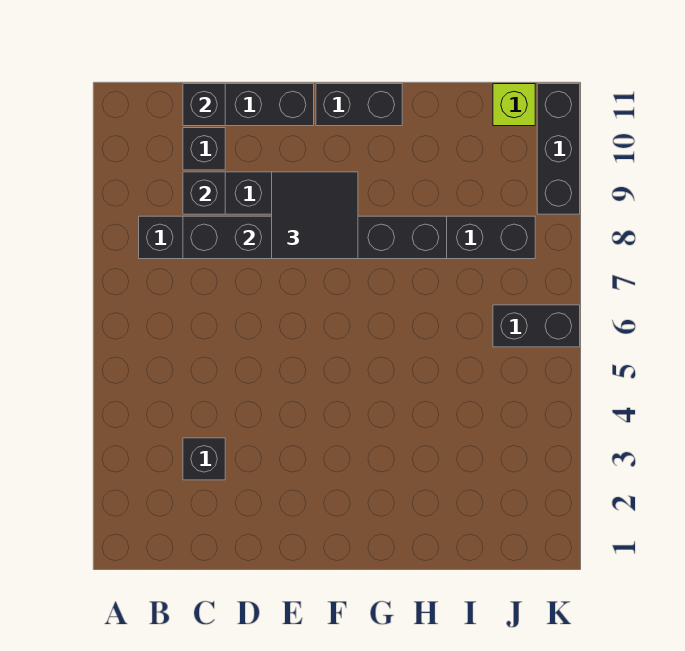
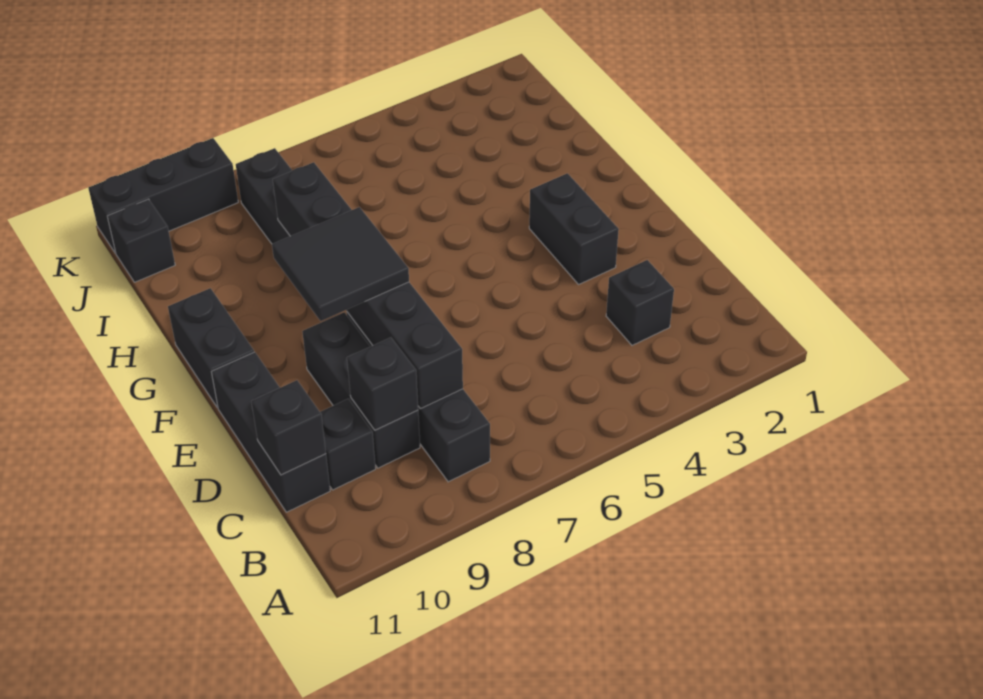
black 1x2 brick [493,305,580,347] -> black 1x2 brick moved to [529,173,619,284]
lime 1x1 brick [493,84,535,126] -> black 1x1 brick [107,199,175,282]

